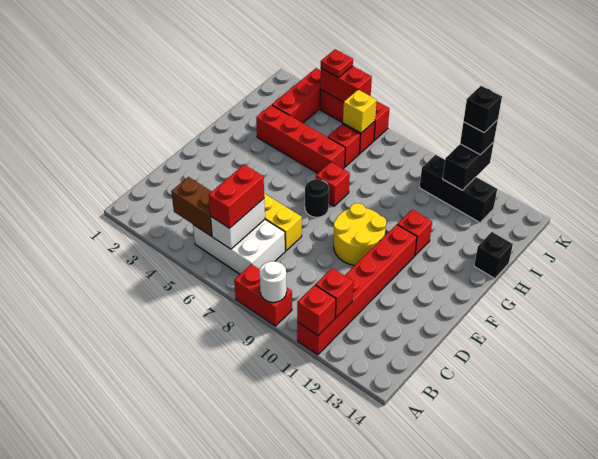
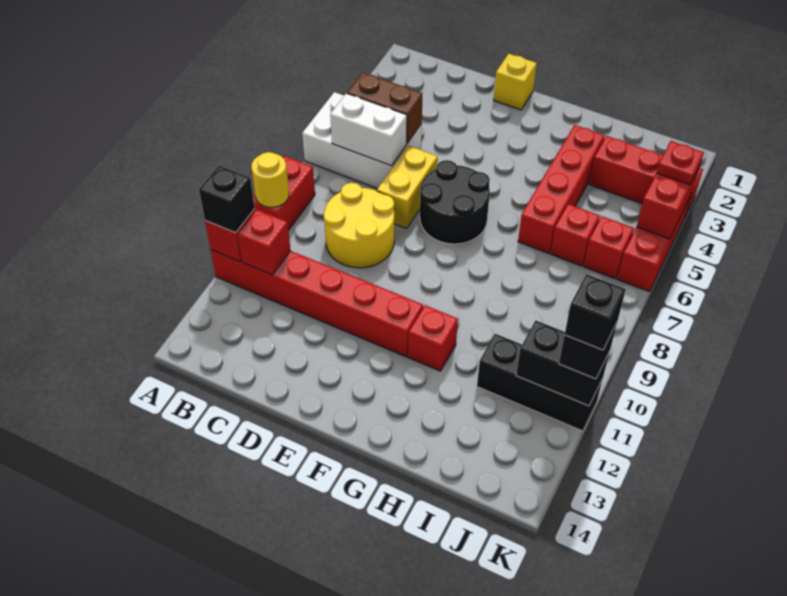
white 1x1 round brick [260,261,286,302] -> yellow 1x1 round brick [251,152,289,207]
brown 1x2 brick [171,177,212,236] -> brown 1x2 brick turned to [347,72,422,143]
white 2x3 brick [193,220,285,274] -> white 2x3 brick turned to [302,92,422,189]
red 1x2 brick [209,165,264,228] -> none
yellow 2x2 round brick [334,203,386,266] -> yellow 2x2 round brick moved to [324,183,394,268]
black 1x1 round brick [305,179,329,217] -> black 2x2 round brick [420,160,490,244]
red 1x1 brick [316,162,350,206] -> none
black 1x1 brick [474,232,513,279] -> black 1x1 brick moved to [199,166,255,233]
yellow 1x1 brick [343,90,377,133] -> yellow 1x1 brick moved to [494,54,537,110]
black 1x3 brick [420,155,497,222] -> black 1x3 brick turned to [477,334,603,431]

